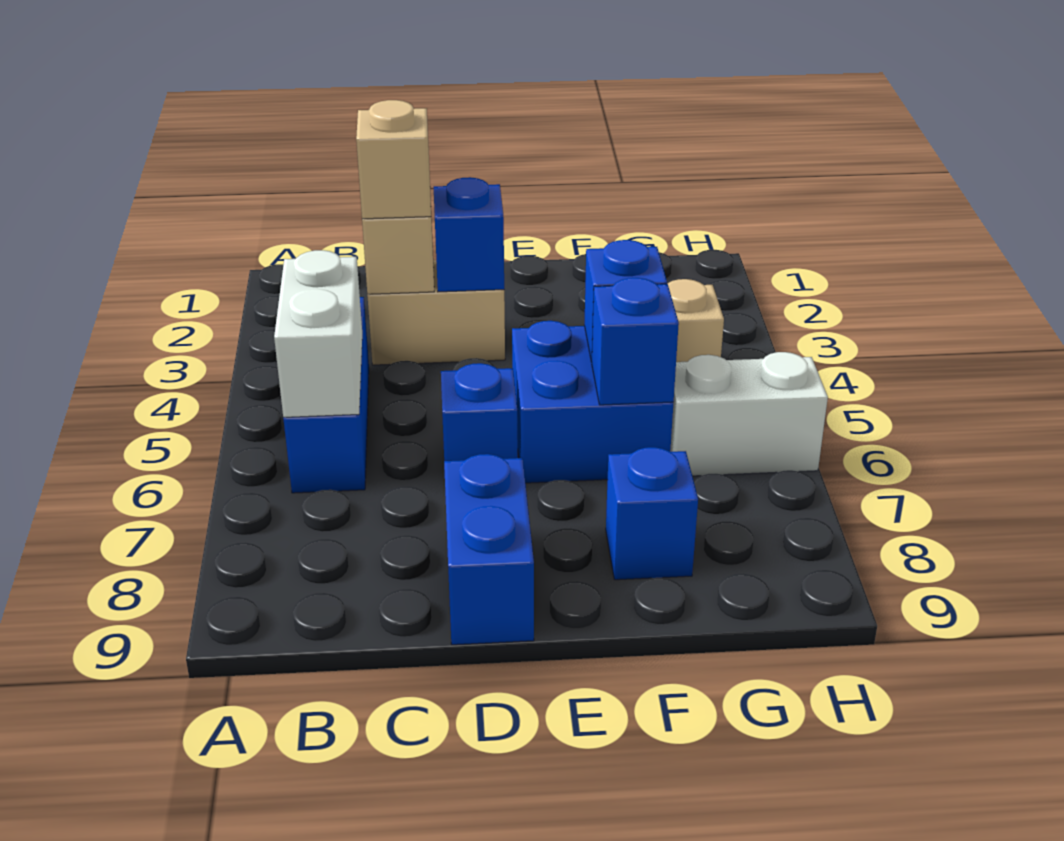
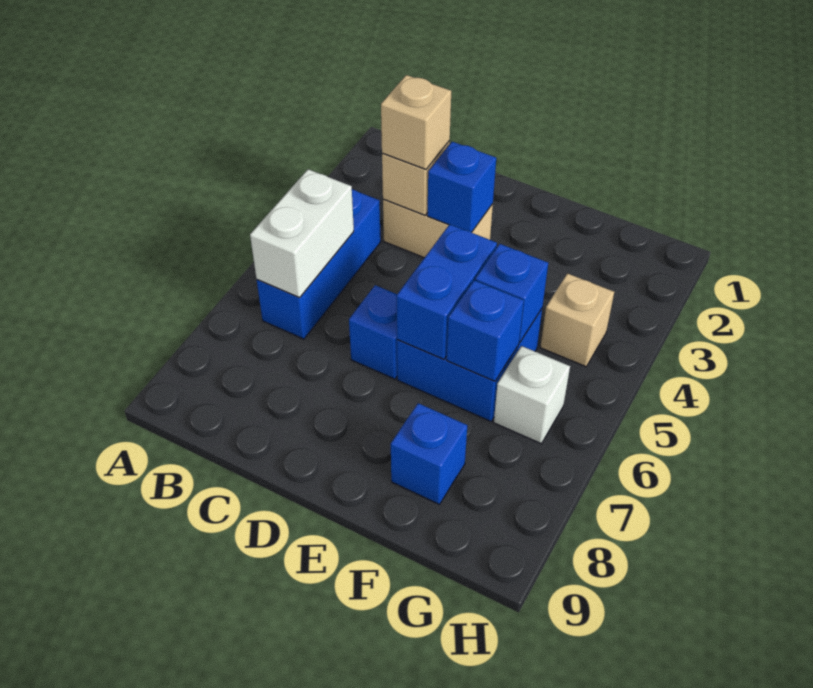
blue 1x2 brick [444,454,534,645] -> blue 1x2 brick moved to [397,224,497,360]
white 1x2 brick [670,352,828,476] -> white 1x1 brick [494,346,570,444]

